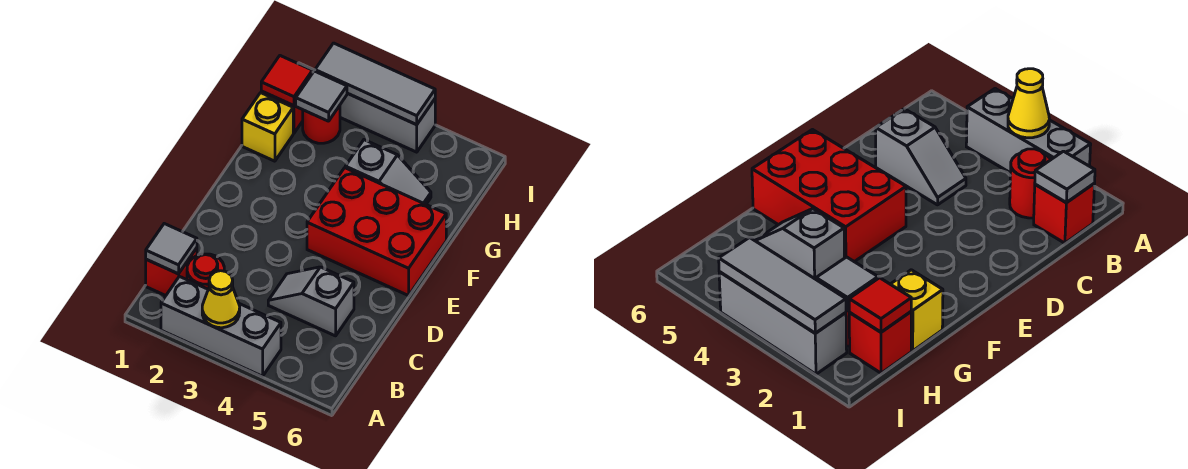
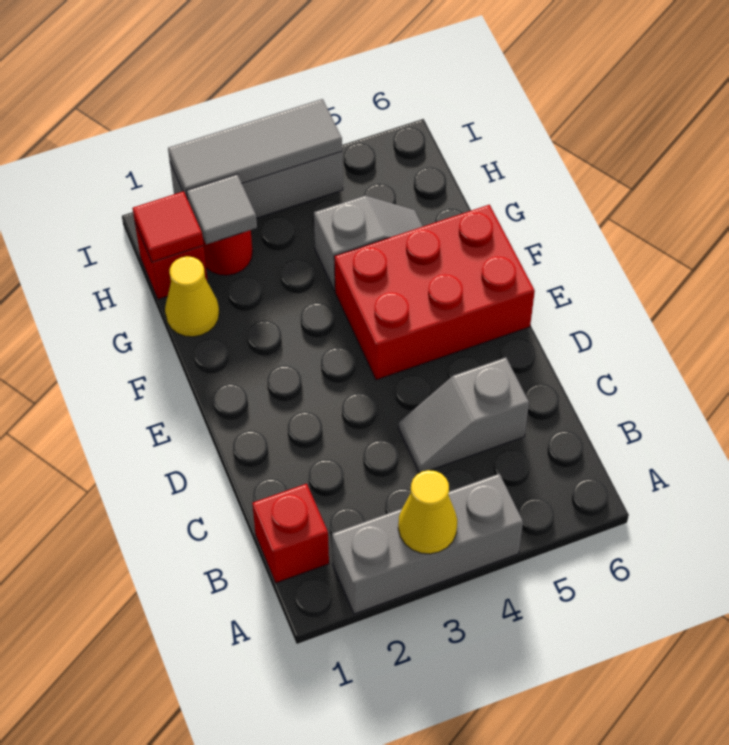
grey 1x1 tile [146,224,197,274] -> none
red 1x1 round brick [187,254,224,289] -> none
yellow 1x1 brick [242,93,293,161] -> yellow 1x1 cone [165,256,219,337]

